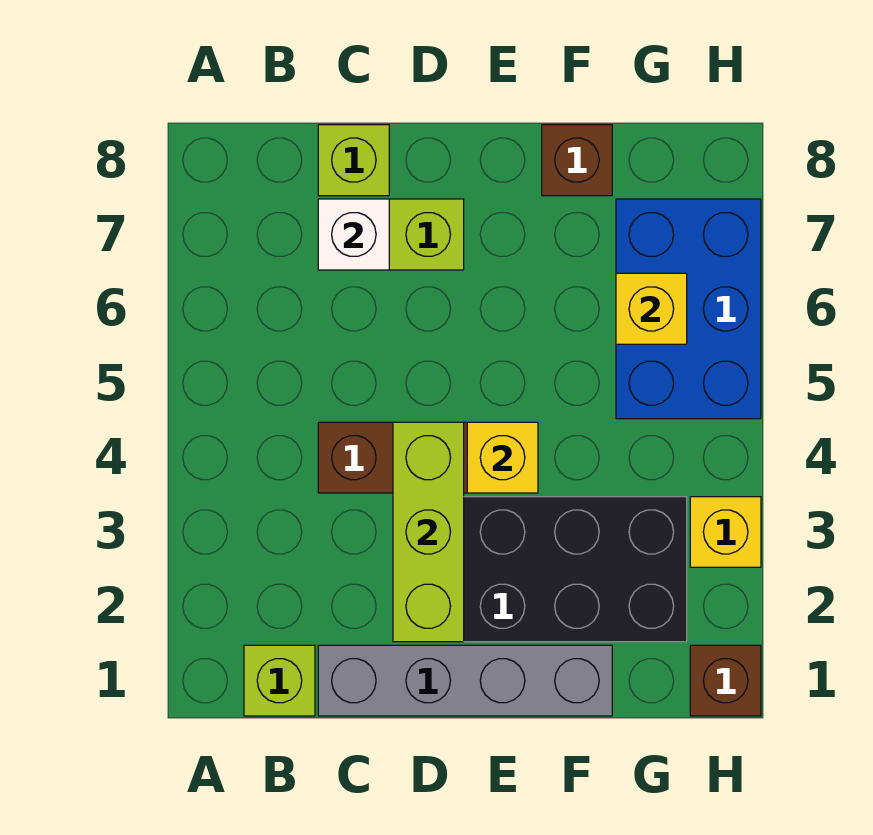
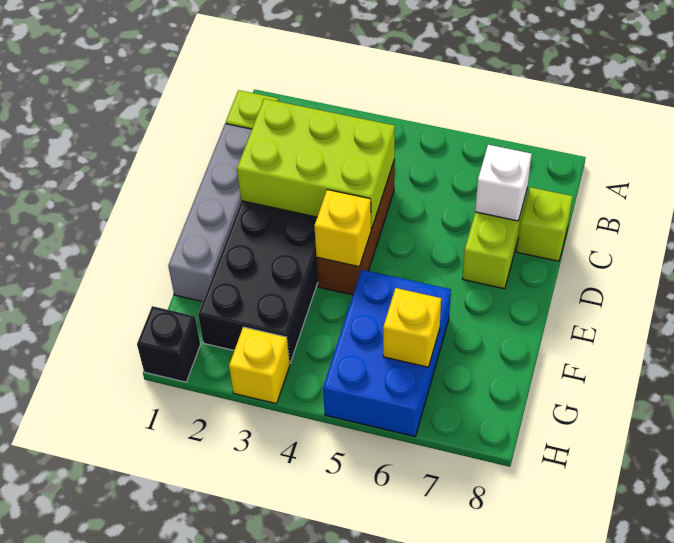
lime 1x3 brick [393,422,464,642] -> lime 2x3 brick [237,99,395,229]
brown 1x1 brick [542,125,612,196] -> none
blue 2x3 brick [616,199,761,419] -> blue 2x3 brick turned to [323,269,451,437]
brown 1x1 brick [690,645,761,716] -> black 1x1 brick [137,306,200,382]

